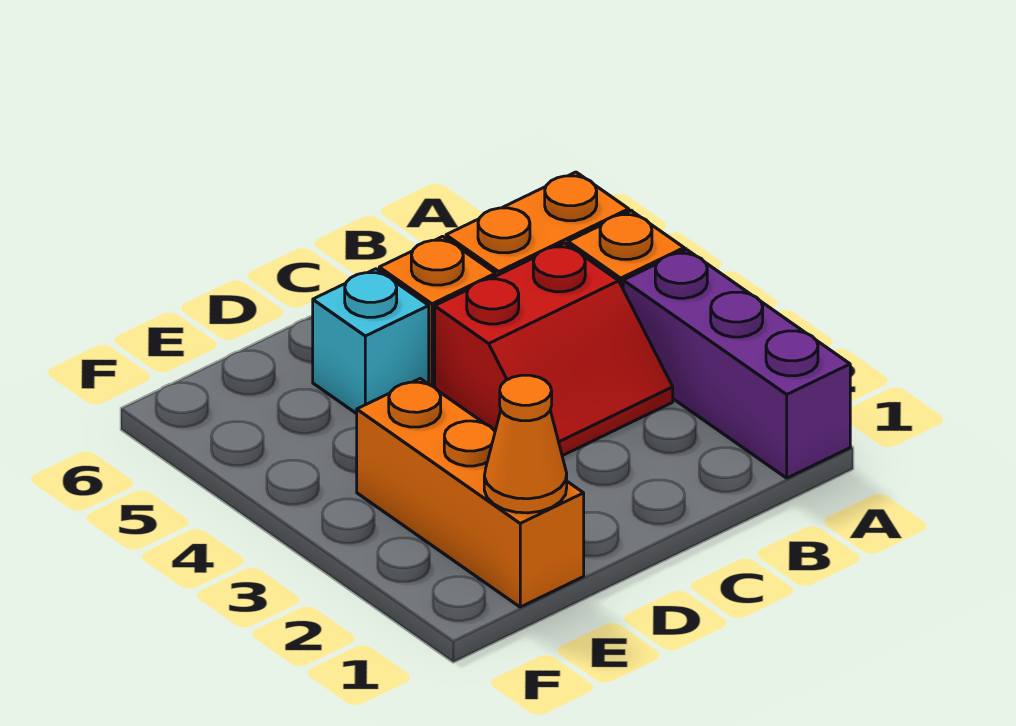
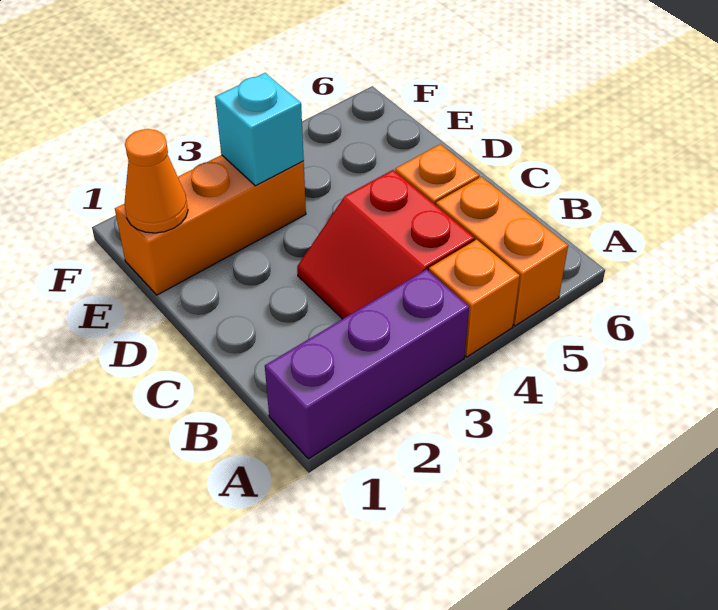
cyan 1x1 brick [313,269,429,414] -> cyan 1x1 brick moved to [215,73,304,186]

